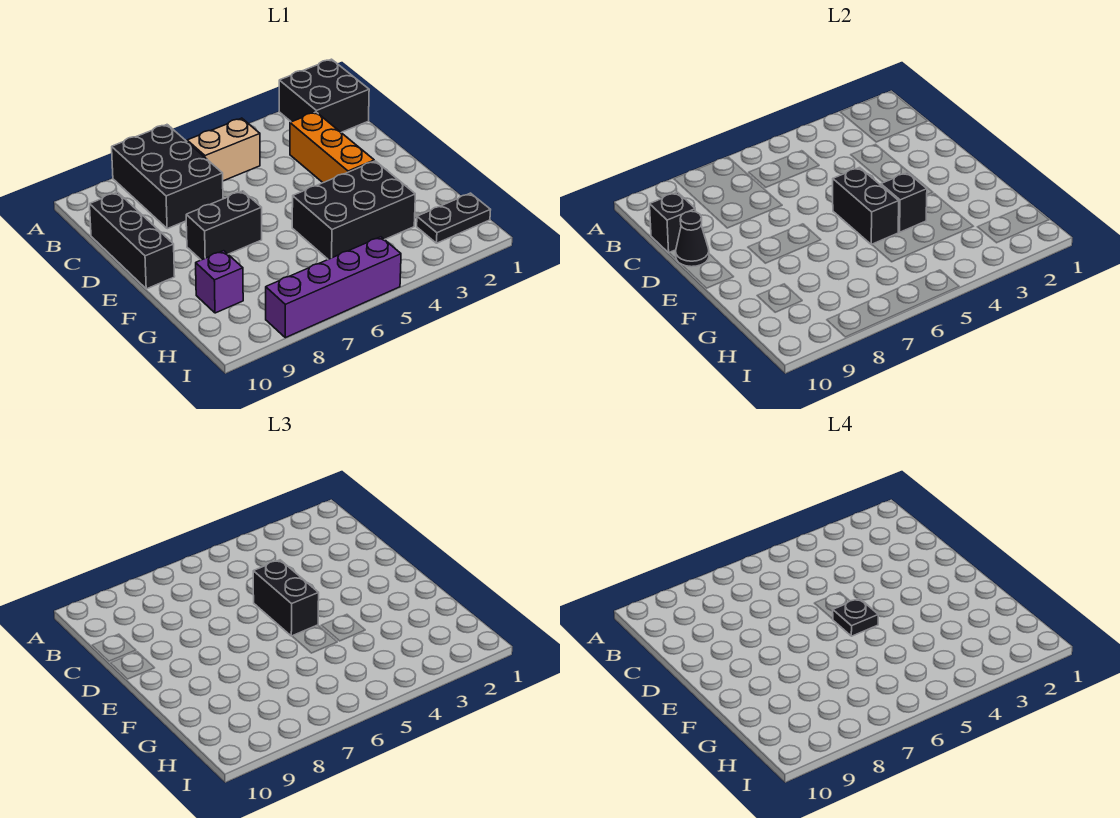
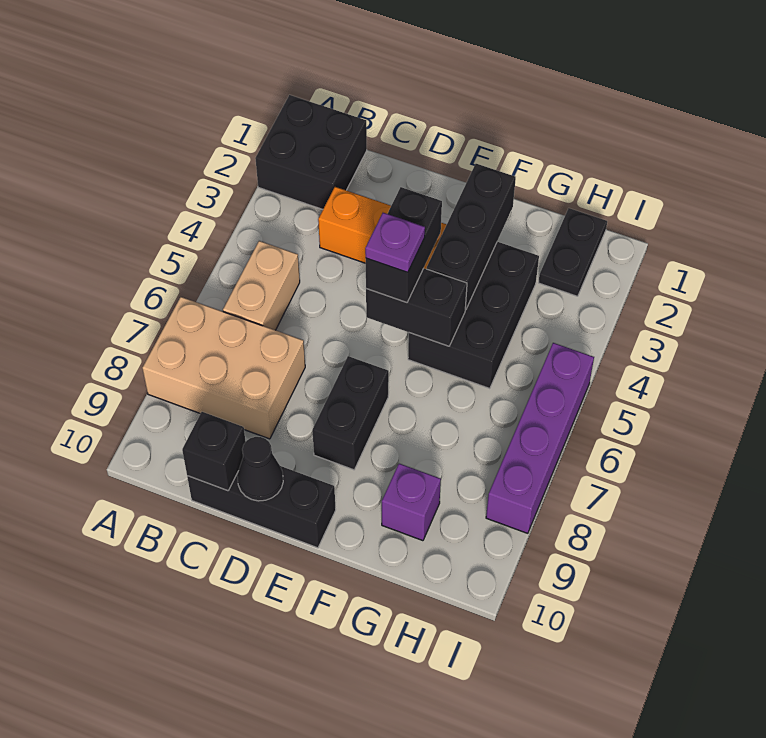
black 2x3 brick [112,125,223,229] -> tan 2x3 brick [142,297,305,439]
black 1x2 brick [253,560,319,636] -> black 1x2 brick turned to [366,187,442,303]
black 1x1 plate [833,598,878,636] -> purple 1x1 plate [365,213,425,272]
black 1x1 brick [881,173,927,232] -> black 1x3 brick [427,164,516,310]

